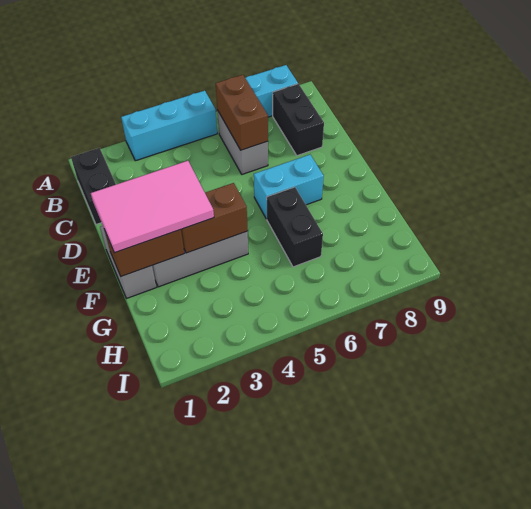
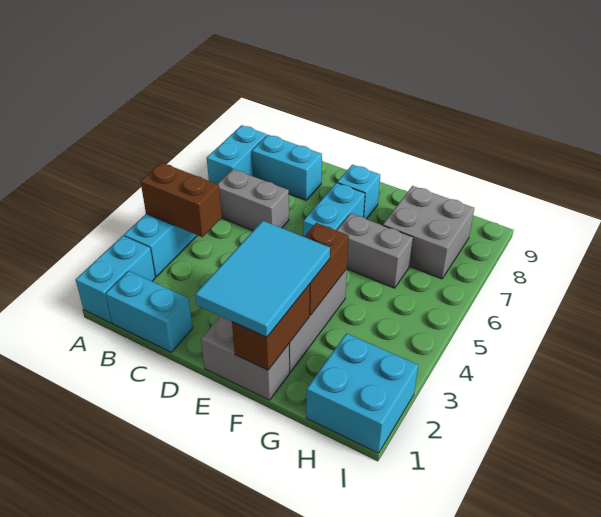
none -> cyan 1x2 brick [76,236,155,323]
black 1x2 brick [71,148,116,224] -> cyan 1x2 brick [105,271,193,352]
brown 1x2 brick [216,75,268,150] -> brown 1x2 brick moved to [141,163,222,237]
black 1x2 brick [273,84,324,156] -> cyan 1x2 brick [252,135,322,200]
pink 2x3 tile [91,161,214,253] -> cyan 2x3 tile [195,221,330,337]
none -> cyan 1x1 brick [337,165,380,219]
black 1x2 brick [267,187,323,267] -> grey 1x2 brick [337,213,413,288]
none -> grey 2x2 brick [383,186,474,279]
none -> cyan 2x2 brick [306,333,418,453]

